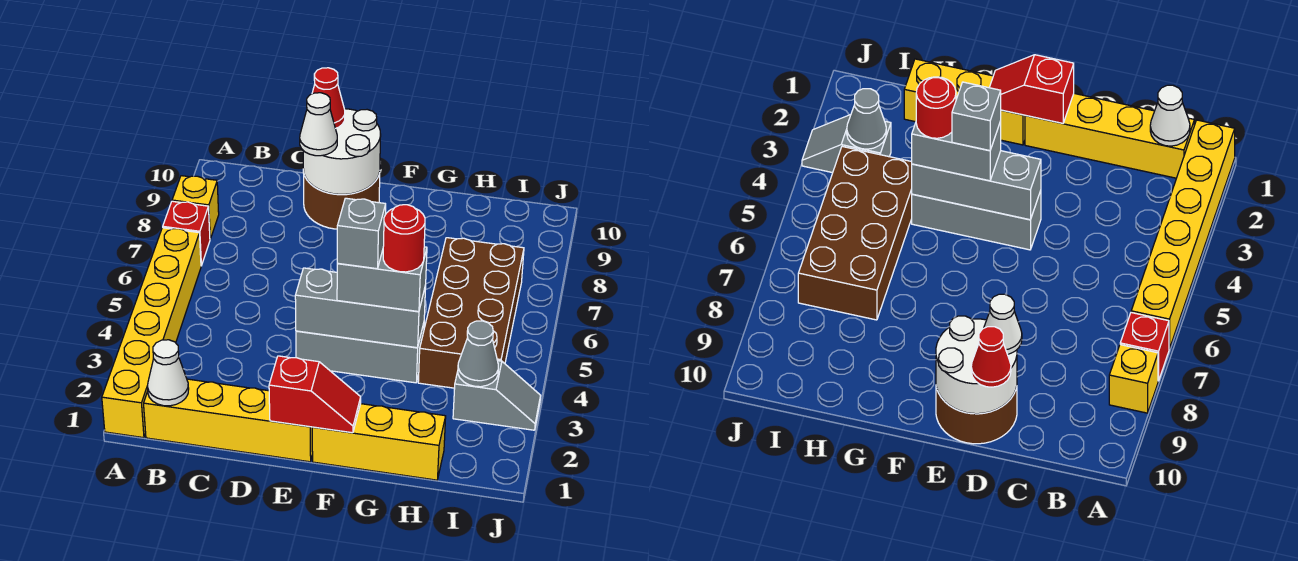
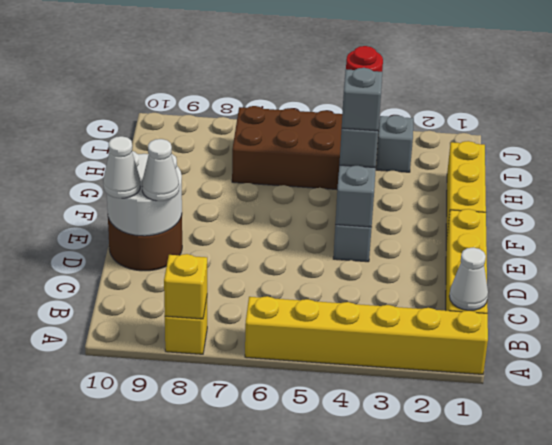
red 1x1 brick [163,201,210,266] -> none
none -> yellow 1x1 brick [164,254,207,319]
red 1x1 cone [312,68,345,128] -> white 1x1 cone [103,136,140,198]
red 1x2 slope [269,356,361,433] -> none
grey 1x1 cone [458,321,498,387] -> none

